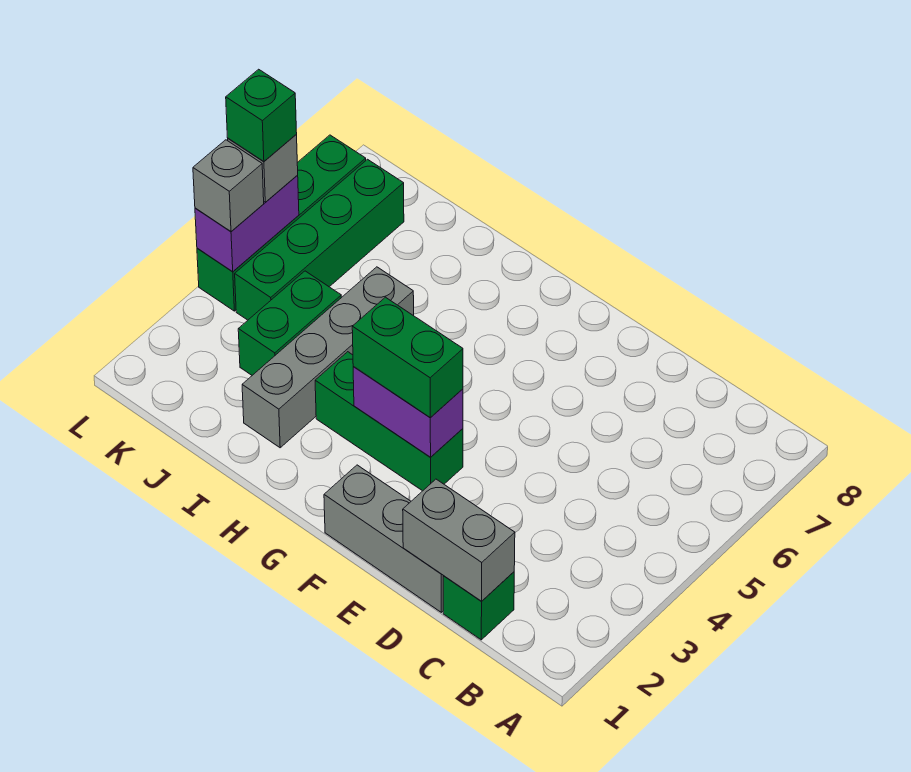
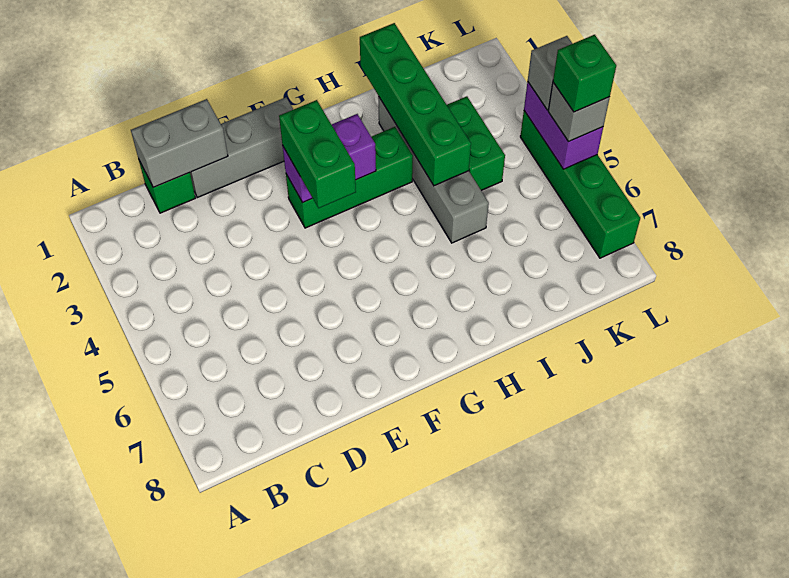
green 1x2 brick [352,297,463,418] -> green 1x2 brick turned to [279,100,356,208]
green 1x4 brick [235,159,404,320] -> green 1x4 brick moved to [360,23,471,186]

